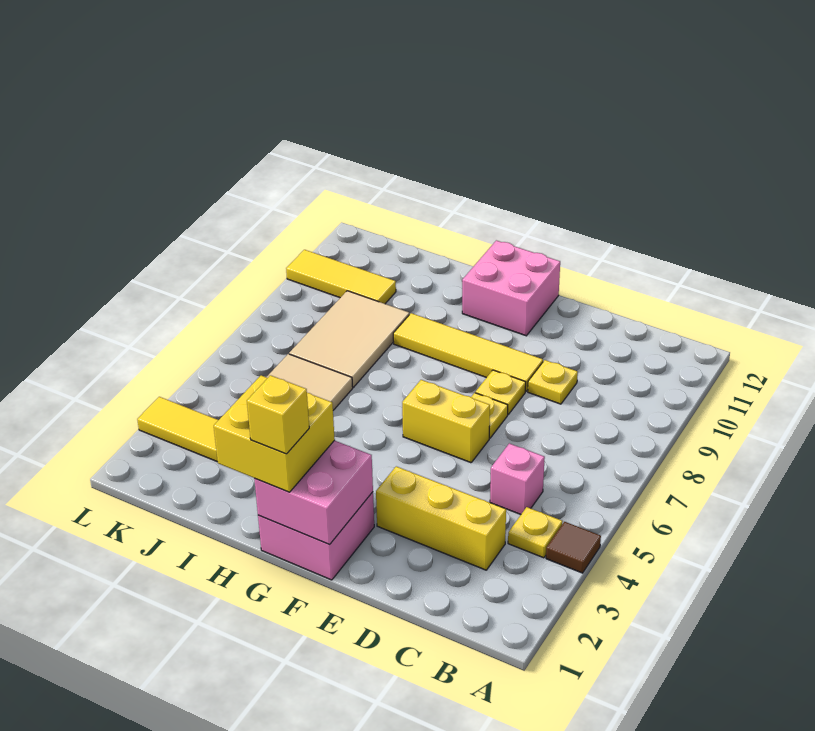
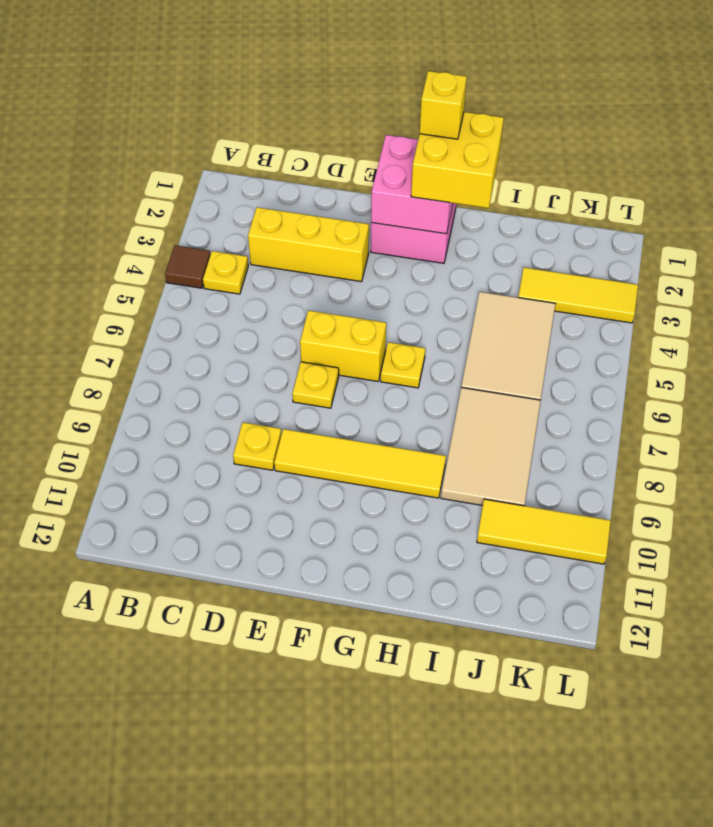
pink 1x1 brick [490,443,545,514] -> none
yellow 1x1 plate [475,370,526,414] -> yellow 1x1 plate moved to [381,342,425,388]
pink 2x2 brick [462,240,560,336] -> none

